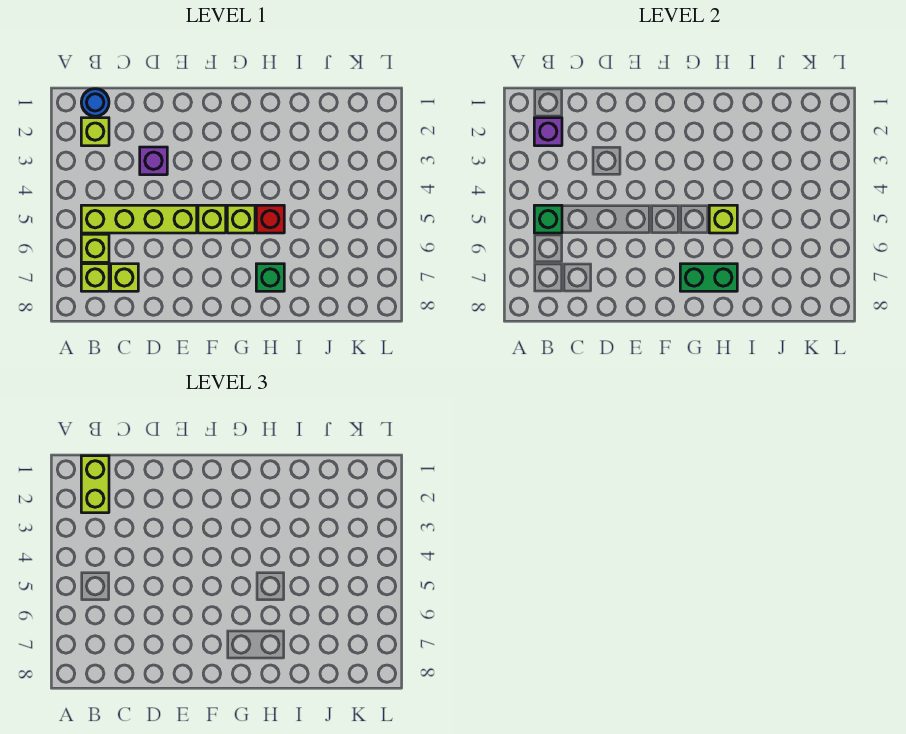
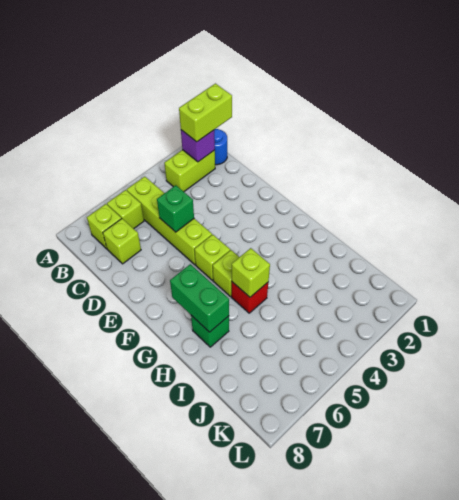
lime 1x1 brick [81,118,109,146] -> lime 1x2 brick [164,150,215,192]
green 1x1 brick [534,205,562,233] -> green 1x1 brick moved to [157,185,194,232]
purple 1x1 brick [140,147,167,175] -> none

